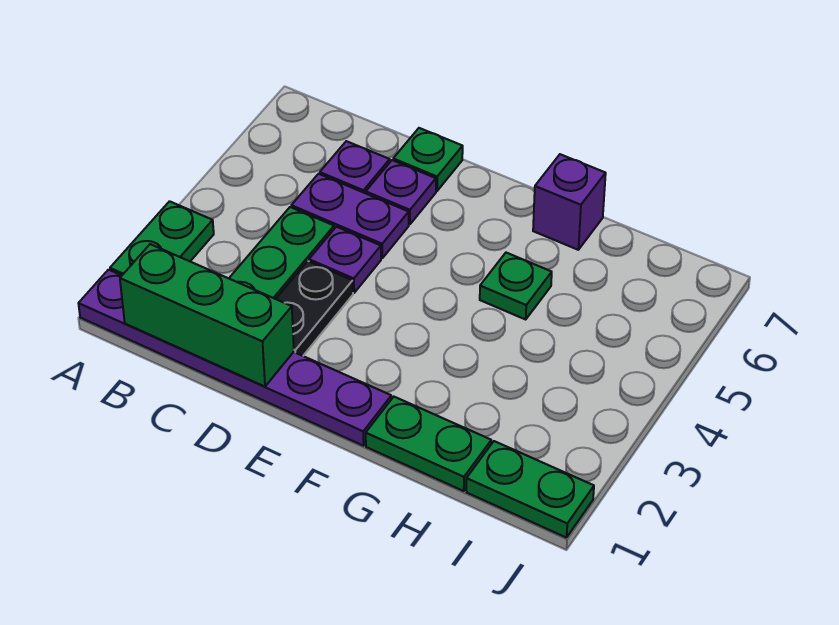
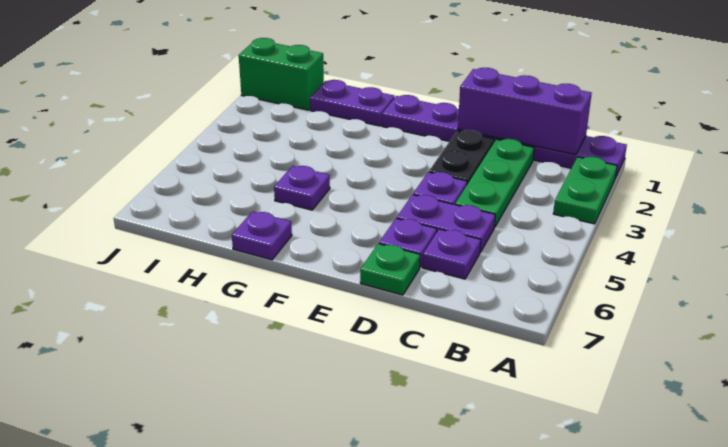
green 1x3 brick [120,244,294,387] -> purple 1x3 brick [458,68,592,155]
green 1x2 plate [366,397,491,491] -> purple 1x2 plate [310,80,395,126]
green 1x1 plate [480,253,552,319] -> purple 1x1 plate [274,166,330,210]
purple 1x1 brick [533,154,606,250] -> purple 1x1 plate [232,211,292,260]
green 1x2 plate [466,441,594,538] -> green 1x2 brick [239,38,324,110]

